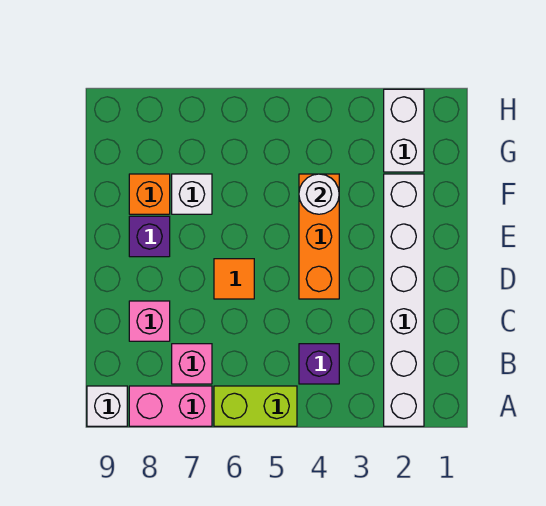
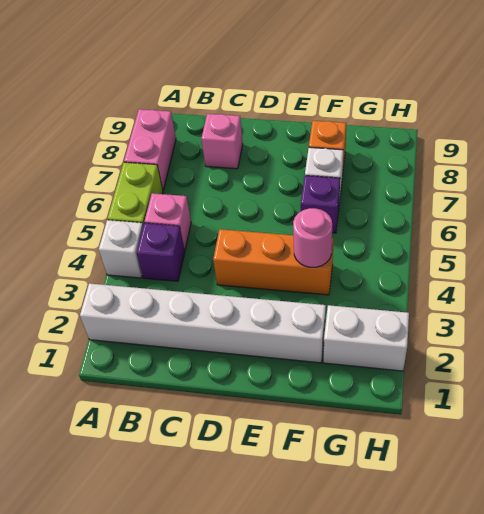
white 1x1 brick [87,386,127,426] -> white 1x1 brick moved to [99,220,143,278]
pink 1x1 brick [172,344,212,384] -> pink 1x1 brick moved to [145,193,191,251]
orange 1x1 tile [214,259,254,299] -> none
purple 1x1 brick [129,216,170,257] -> purple 1x1 brick moved to [301,176,340,233]
white 1x1 round brick [299,174,339,214] -> pink 1x1 round brick [293,208,332,267]

